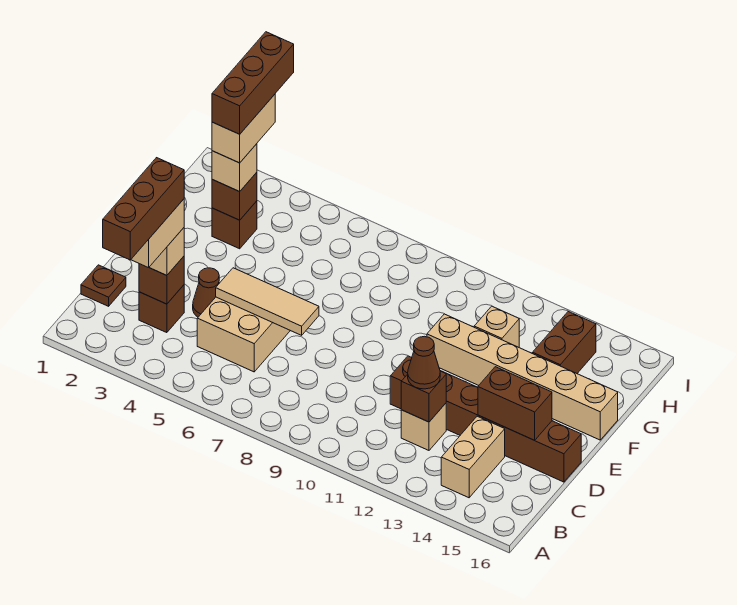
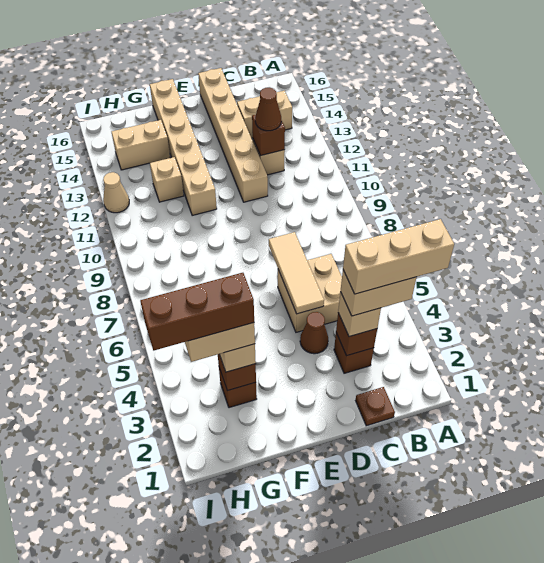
brown 1x3 brick [103,158,184,260] -> tan 1x3 brick [343,219,454,294]
brown 1x6 brick [390,356,581,482] -> tan 1x6 brick [198,68,268,202]
brown 1x2 brick [478,367,552,440] -> none
brown 1x2 brick [533,311,596,373] -> tan 1x2 brick [112,120,170,170]
none -> tan 1x1 cone [103,172,129,213]

